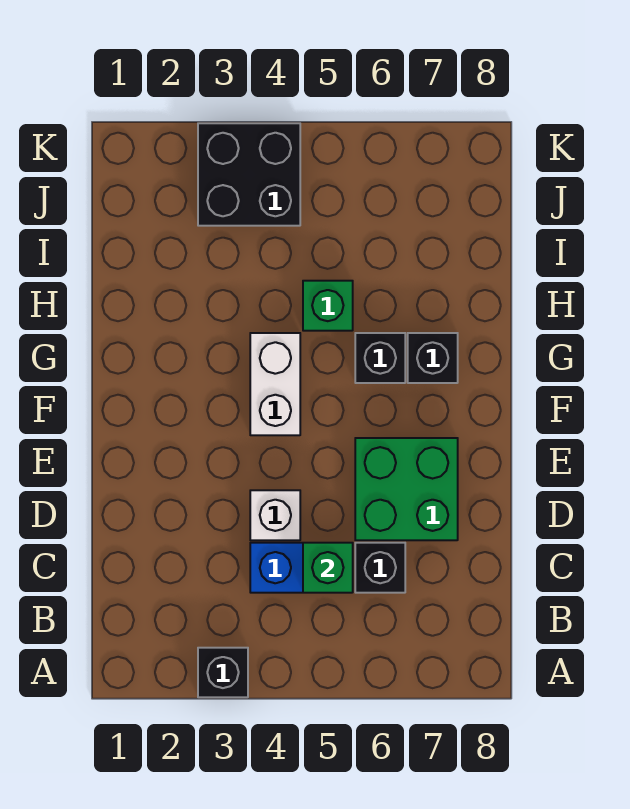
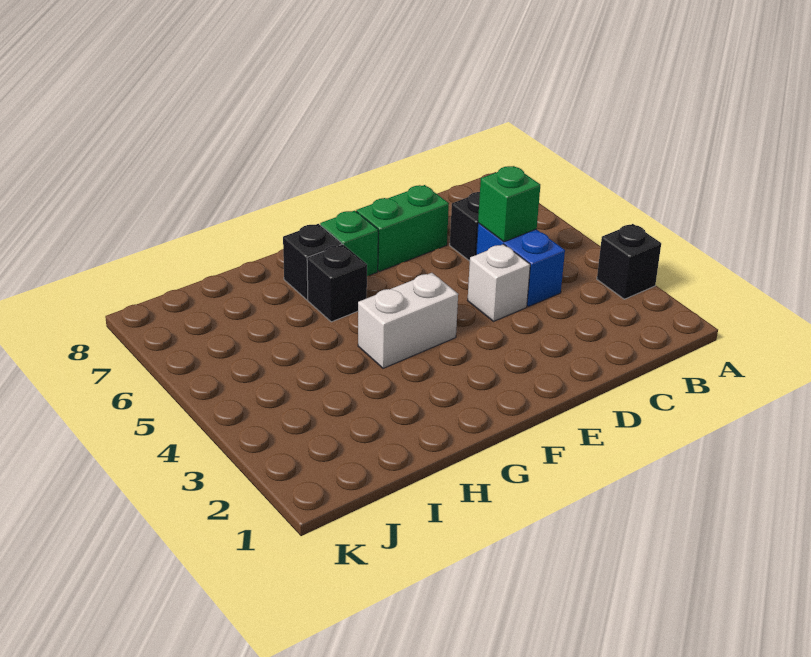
green 2x2 brick [355,438,458,540] -> green 1x2 brick [356,185,449,271]
green 1x1 brick [303,281,353,331] -> green 1x1 brick moved to [320,211,378,276]
black 2x2 brick [198,123,300,226] -> none

